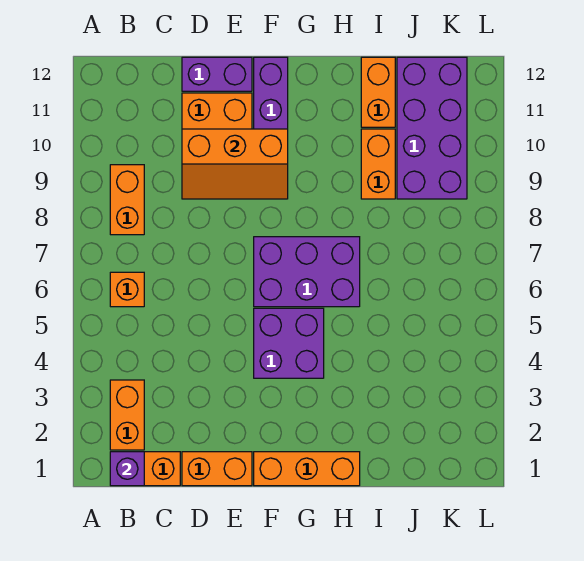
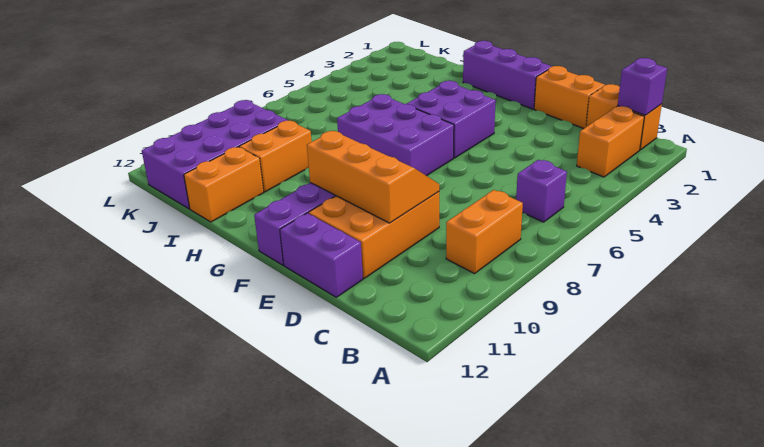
orange 1x1 brick [110,272,144,307] -> purple 1x1 brick [516,160,567,222]
orange 1x3 brick [254,452,360,486] -> purple 1x3 brick [463,41,552,109]

